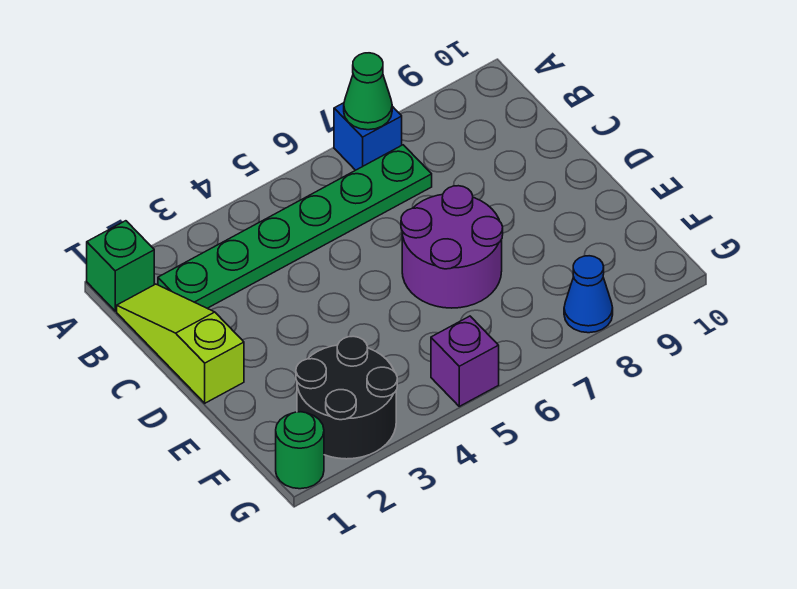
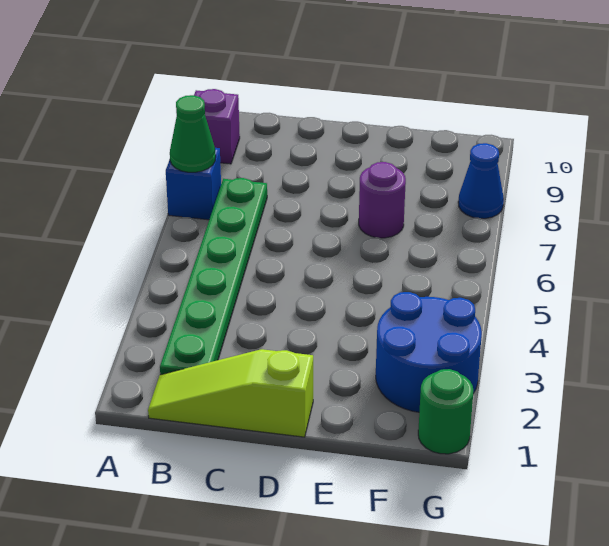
green 1x1 brick [87,221,154,311] -> none
purple 2x2 round brick [401,186,503,308] -> purple 1x1 round brick [359,162,406,238]
black 2x2 round brick [296,336,397,459] -> blue 2x2 round brick [376,292,482,412]
purple 1x1 brick [431,316,499,406] -> purple 1x1 brick moved to [194,89,240,164]

